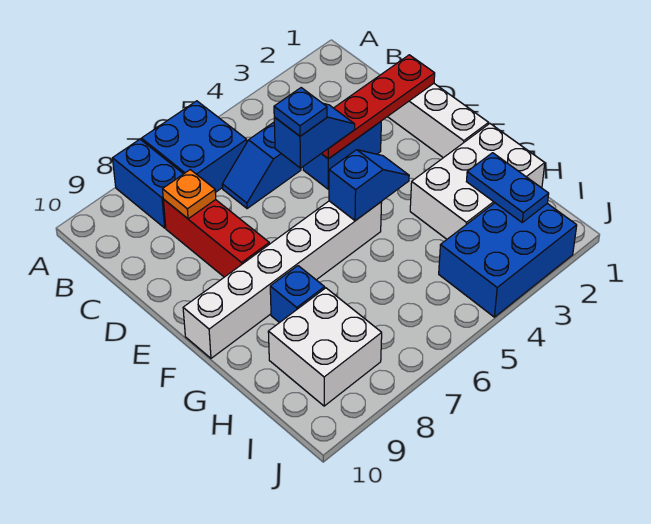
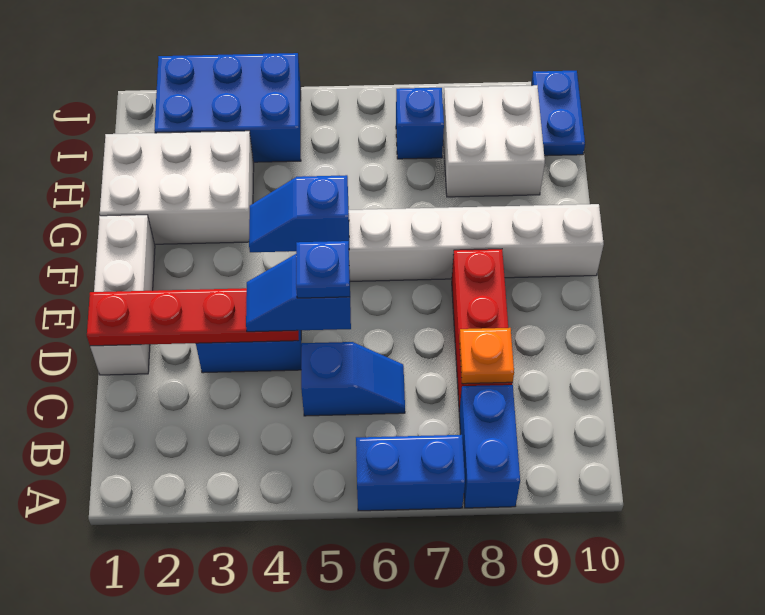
blue 2x2 brick [141,101,247,193] -> blue 1x2 brick [356,435,465,511]
blue 1x1 brick [270,266,325,323] -> blue 1x1 brick moved to [396,88,444,159]
blue 1x2 plate [467,153,549,222] -> blue 1x2 plate moved to [532,71,585,156]

